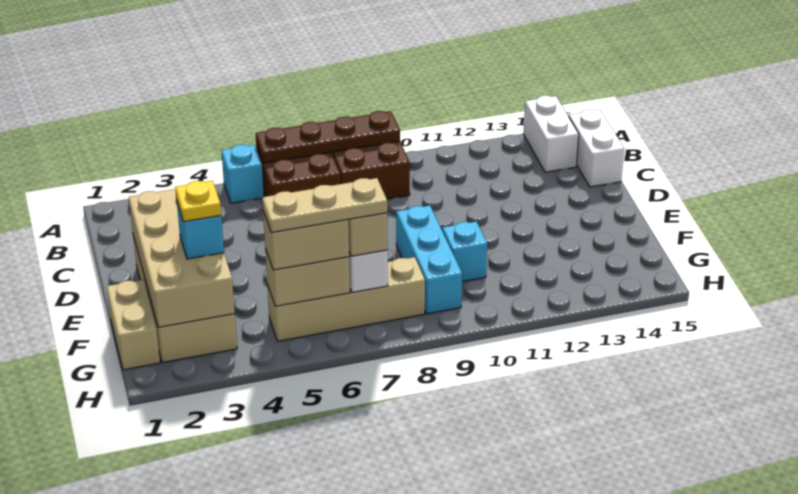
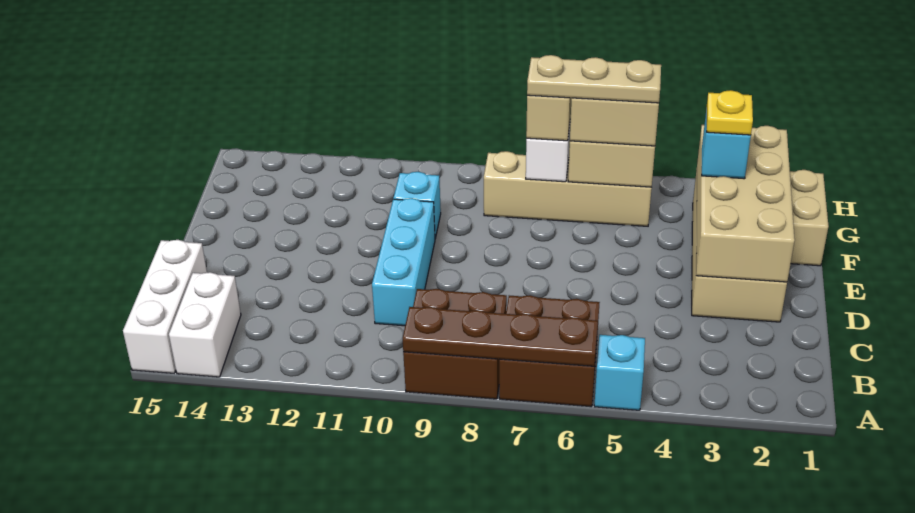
white 1x2 brick [569,110,624,187] -> white 1x3 brick [123,240,207,373]
cyan 1x3 brick [396,206,462,314] -> cyan 1x3 brick moved to [372,198,435,326]

